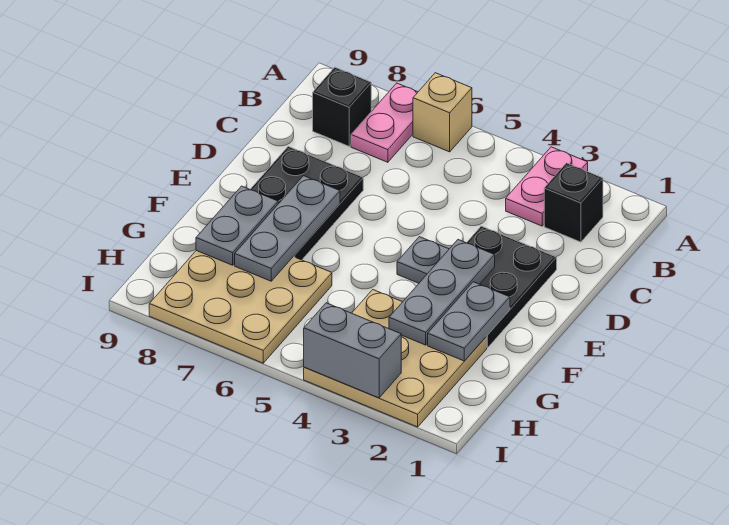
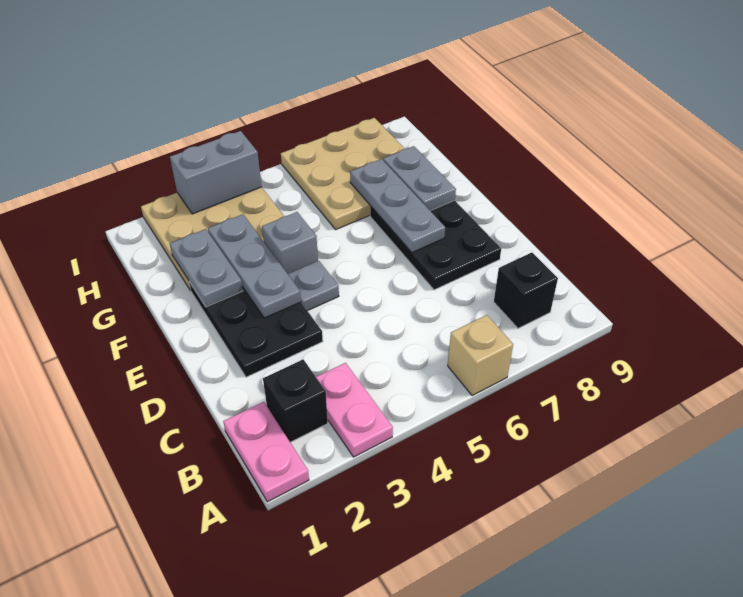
pink 1x2 plate [351,83,418,162] -> pink 1x2 plate moved to [223,402,309,502]
none -> grey 1x1 brick [262,212,318,274]

